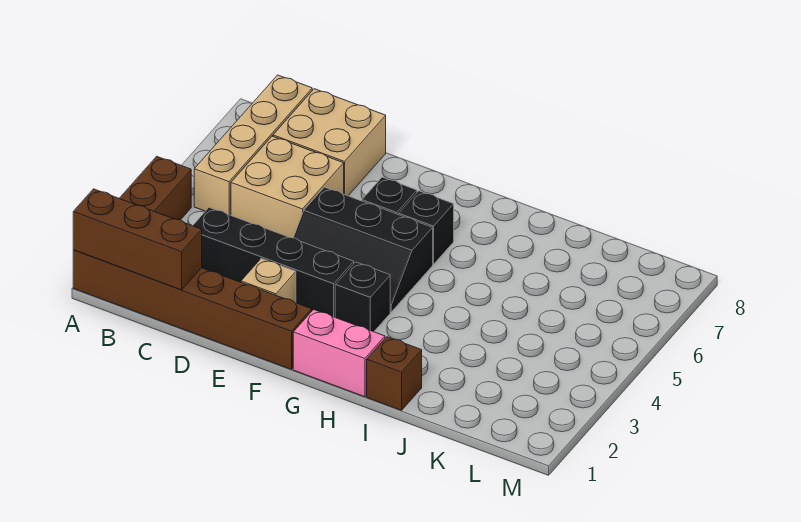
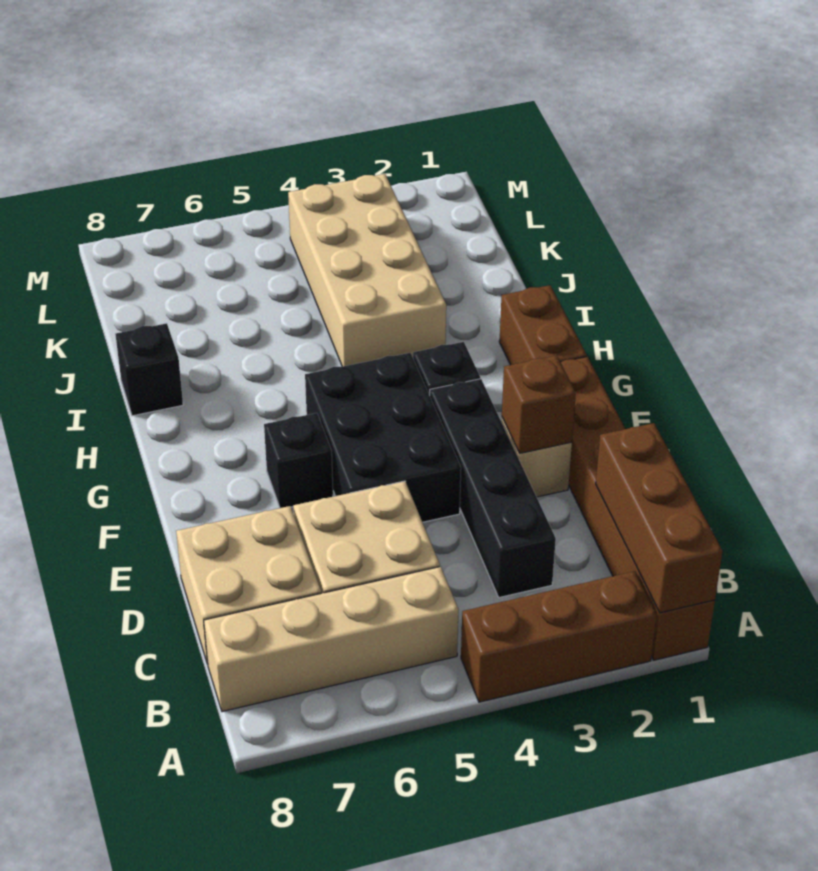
black 2x3 slope [293,187,433,312] -> black 2x3 brick [305,353,461,522]
pink 1x2 brick [293,310,385,397] -> brown 1x2 brick [499,285,587,365]
black 1x1 brick [399,191,454,264] -> black 1x1 brick moved to [115,323,183,416]
brown 1x1 brick [367,337,422,410] -> brown 1x1 brick moved to [502,355,576,453]
none -> tan 2x4 brick [288,174,446,366]

